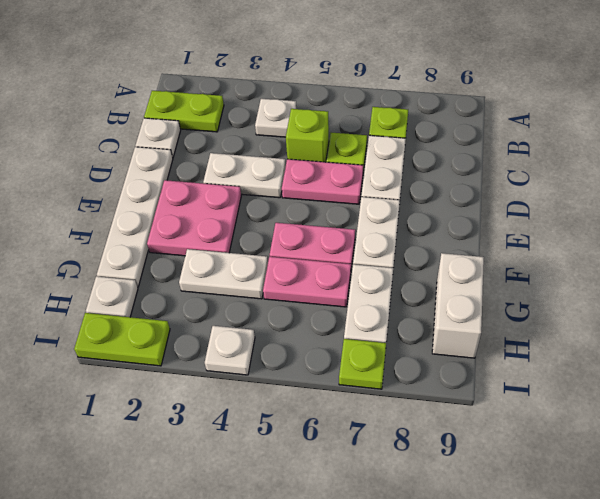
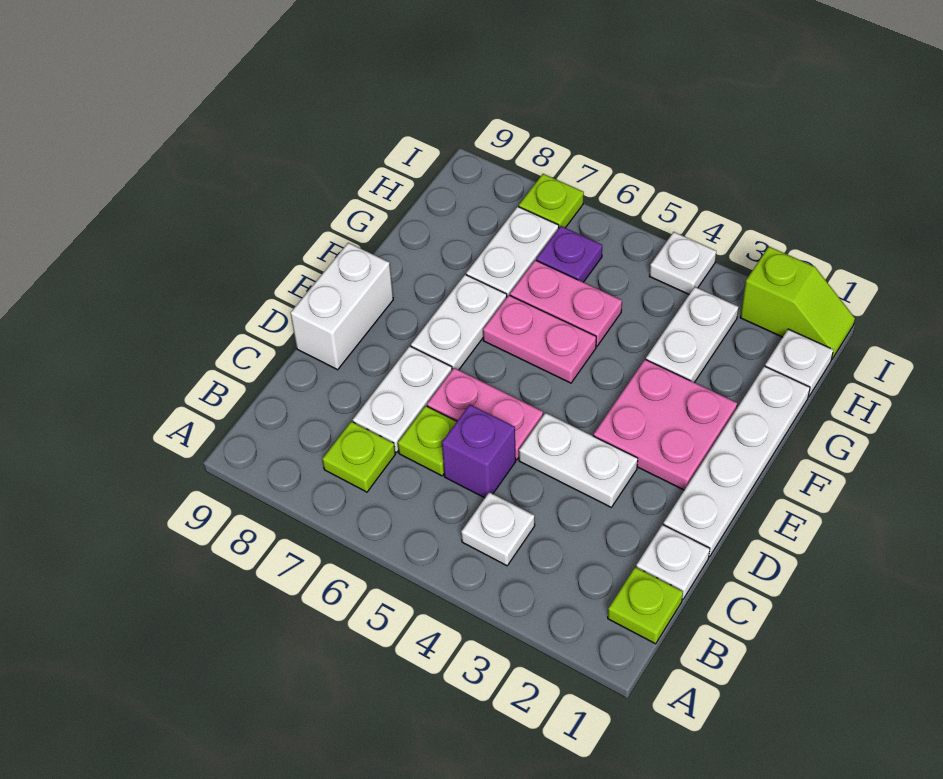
lime 1x2 plate [144,91,224,132] -> lime 1x1 plate [608,567,683,644]
lime 1x1 brick [286,109,329,162] -> purple 1x1 brick [442,405,516,498]
white 1x2 plate [179,249,268,299] -> white 1x2 plate turned to [646,287,739,382]
white 1x2 brick [432,253,484,358] -> white 1x2 brick moved to [291,243,393,370]
none -> purple 1x1 plate [536,226,602,282]
lime 1x2 plate [74,313,170,366] -> lime 1x2 slope [740,247,855,359]

